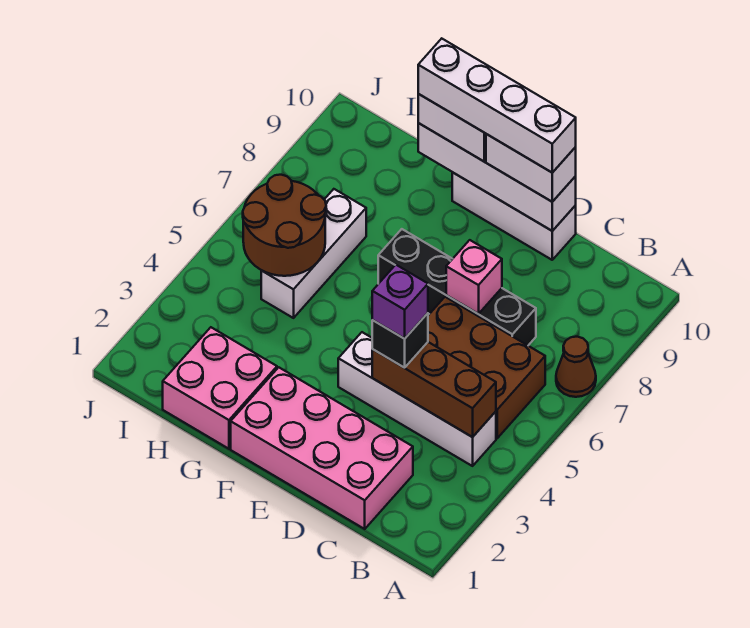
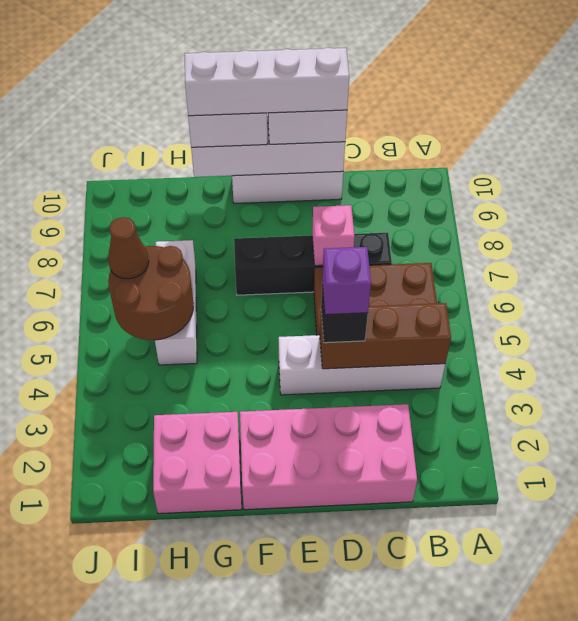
brown 1x1 cone [556,337,596,397] -> brown 1x1 cone moved to [108,217,149,279]

